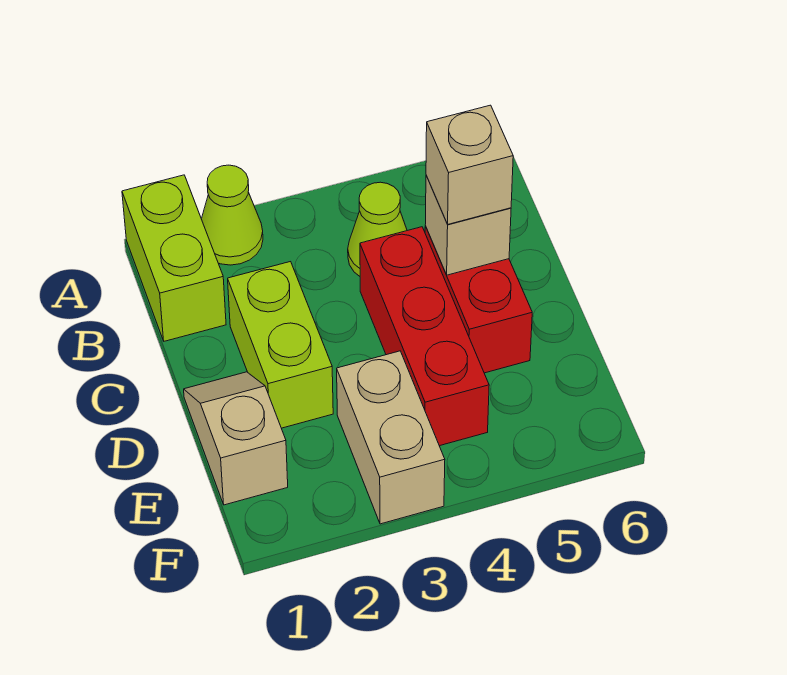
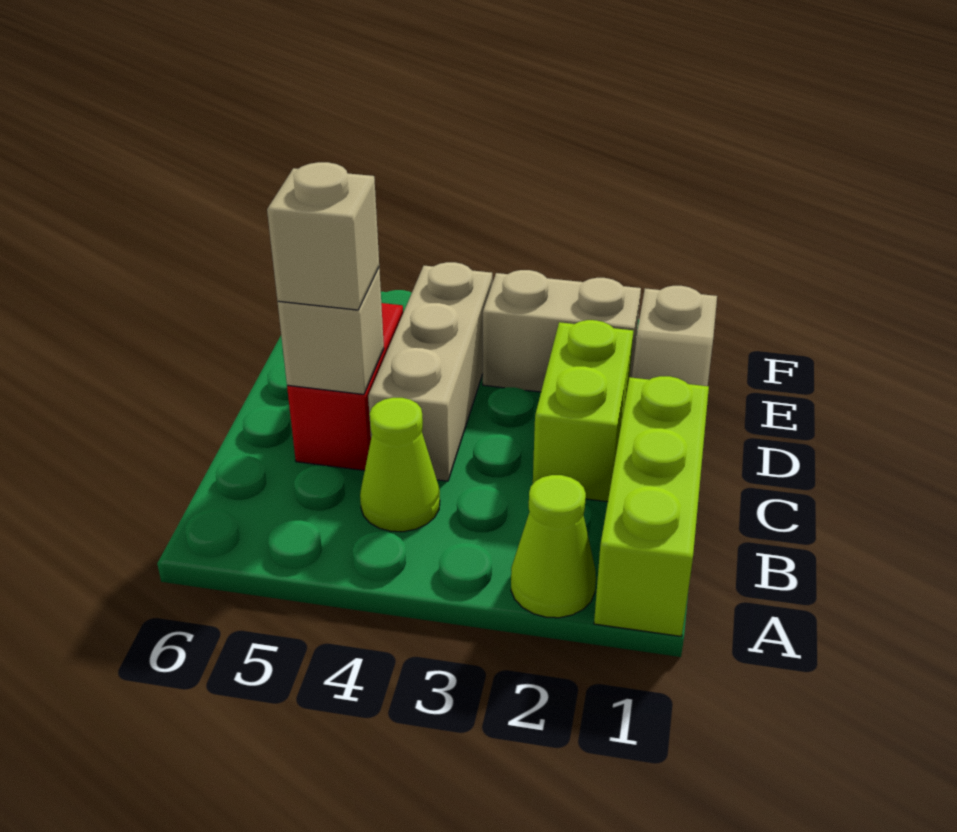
lime 1x2 brick [122,175,226,341] -> lime 1x3 brick [594,376,709,636]
red 1x3 brick [360,227,489,446] -> tan 1x3 brick [368,262,492,481]
tan 1x2 brick [337,351,445,524] -> tan 1x2 brick turned to [483,270,641,392]

